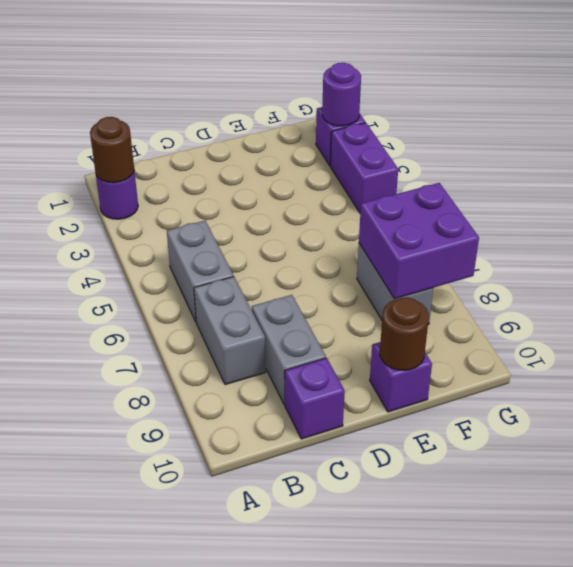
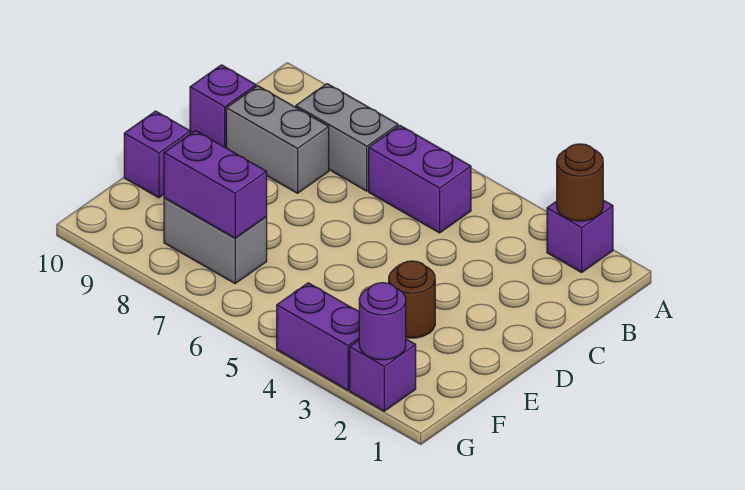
purple 1x1 round brick [96,171,138,219] -> purple 1x1 brick [547,200,613,272]
grey 1x2 brick [167,221,234,321] -> purple 1x2 brick [369,126,471,233]
brown 1x1 round brick [380,297,429,371] -> brown 1x1 round brick moved to [389,261,435,338]
purple 2x2 brick [359,183,479,299] -> purple 1x2 brick [164,131,267,238]

